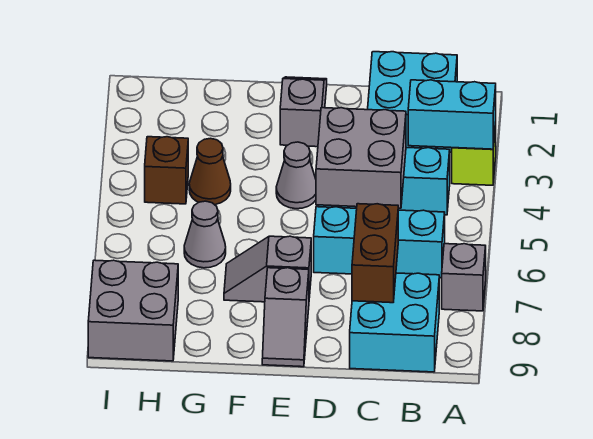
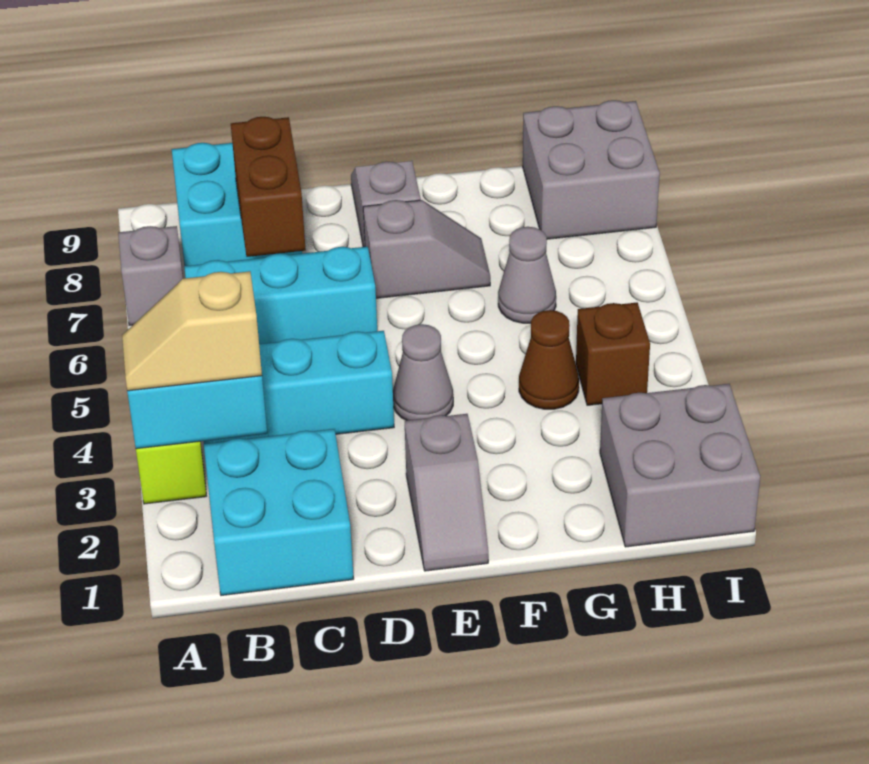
none -> tan 1x2 slope [122,271,262,391]
grey 2x2 brick [316,108,406,208] -> grey 2x2 brick moved to [600,384,760,547]

